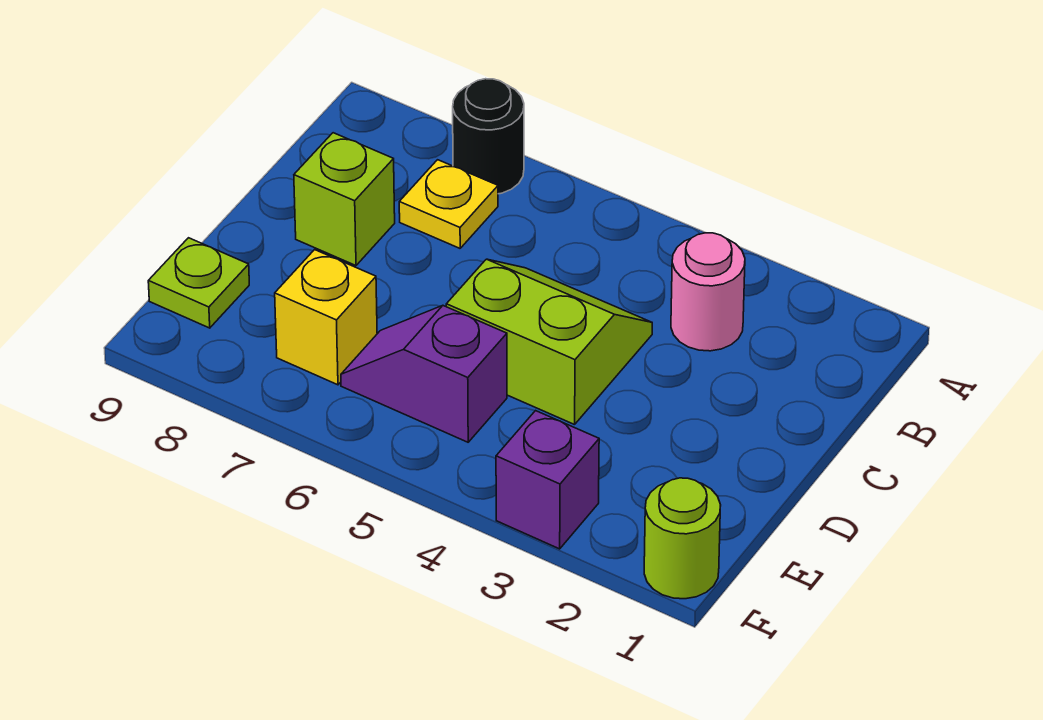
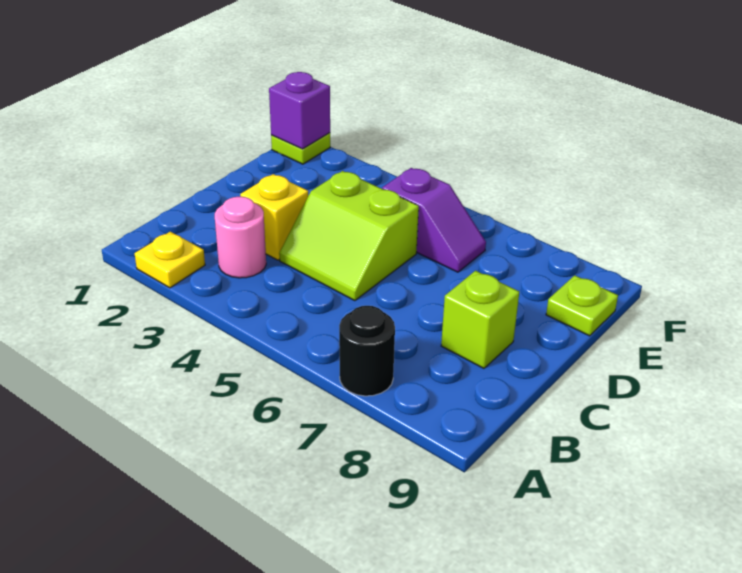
yellow 1x1 plate [399,160,498,248] -> yellow 1x1 plate moved to [135,232,205,288]
yellow 1x1 brick [275,250,377,385] -> yellow 1x1 brick moved to [240,174,308,260]
lime 1x1 round brick [644,478,721,599] -> lime 1x1 plate [271,133,330,164]
purple 1x1 brick [496,411,599,549] -> purple 1x1 brick moved to [269,72,330,149]

